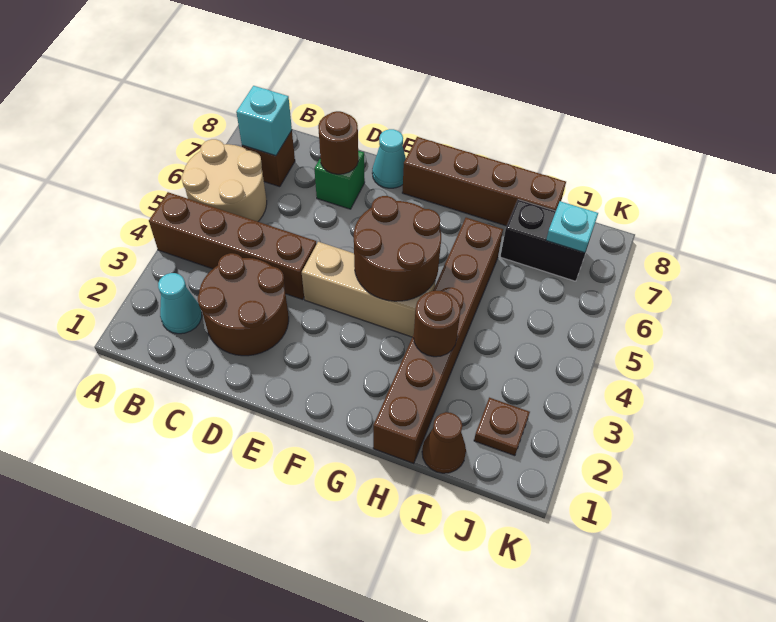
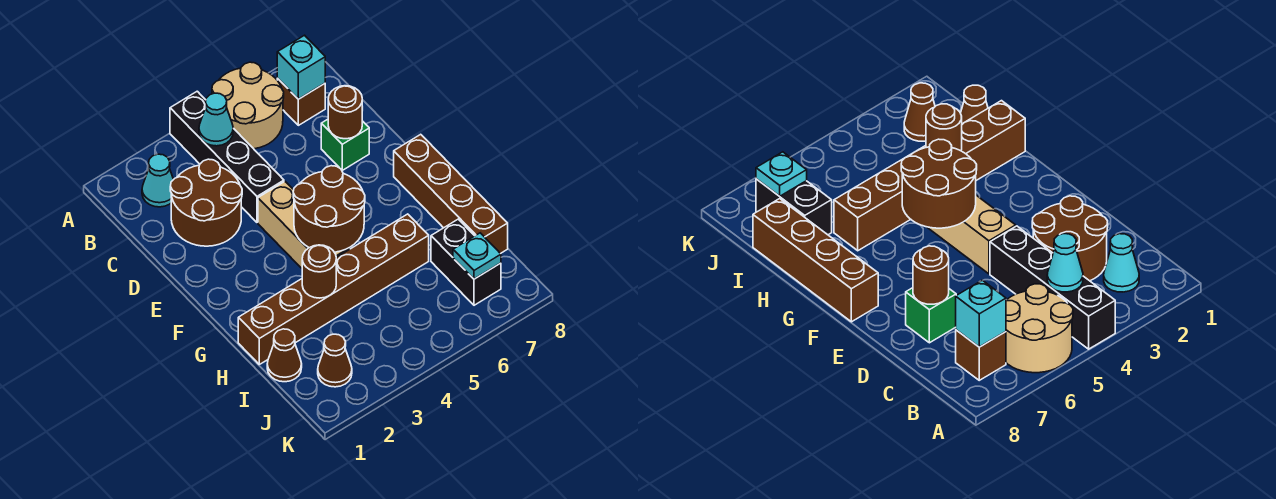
brown 1x4 brick [149,192,317,300] -> black 1x4 brick [170,91,284,222]
cyan 1x1 cone [372,129,406,188] -> cyan 1x1 cone moved to [199,93,233,146]
brown 1x1 plate [474,398,530,456] -> brown 1x1 cone [318,334,352,387]

